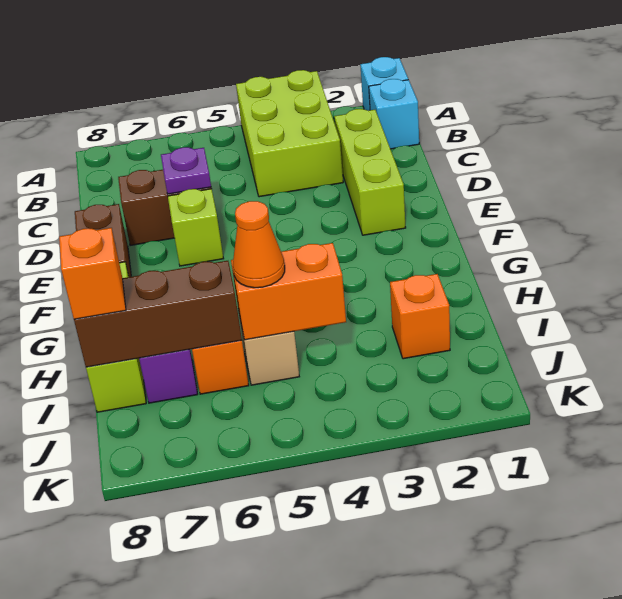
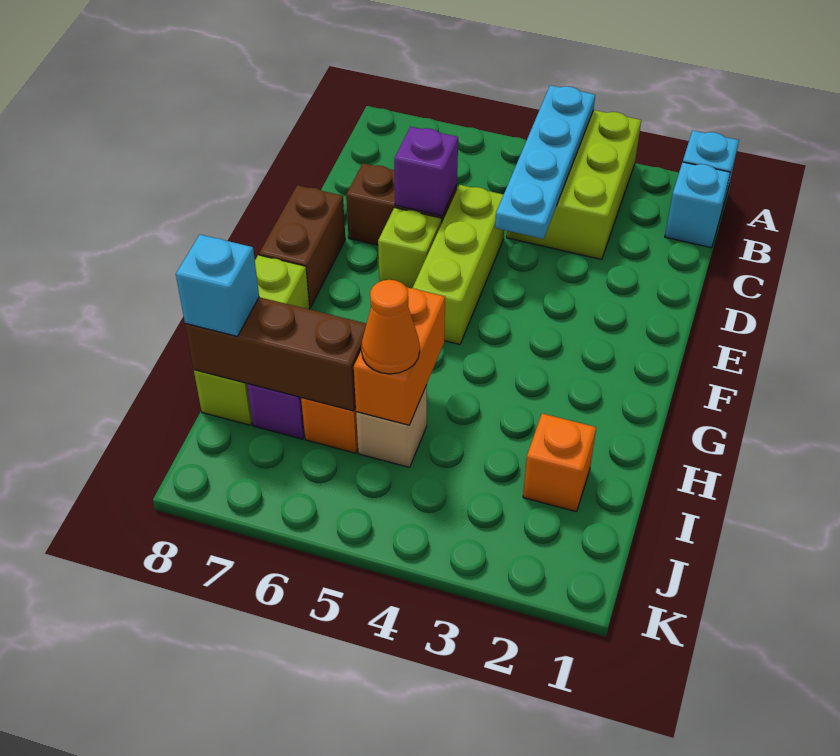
none -> cyan 1x4 plate [495,85,595,239]
lime 1x3 brick [334,109,406,235] -> lime 1x3 brick moved to [413,185,504,344]
purple 1x1 plate [161,147,211,194] -> purple 1x1 brick [394,127,458,216]
orange 1x2 brick [231,243,346,340] -> orange 1x2 brick turned to [354,287,445,425]
orange 1x1 brick [59,228,126,319] -> cyan 1x1 brick [176,235,259,336]

